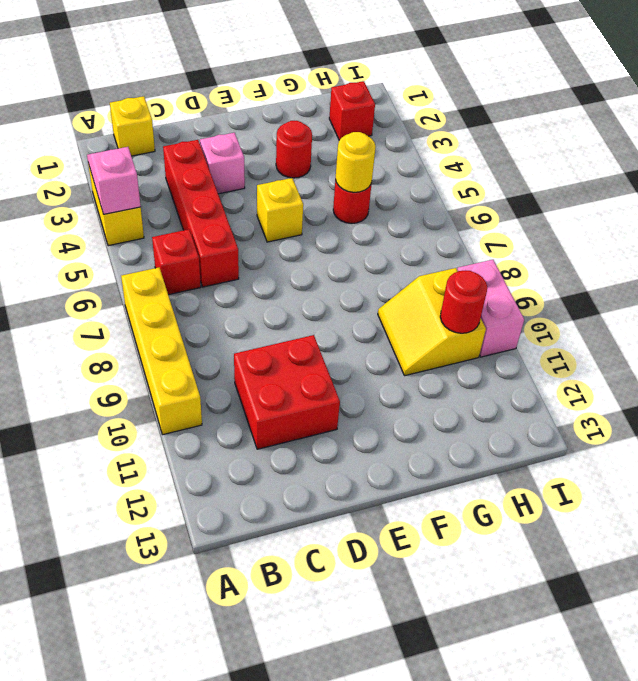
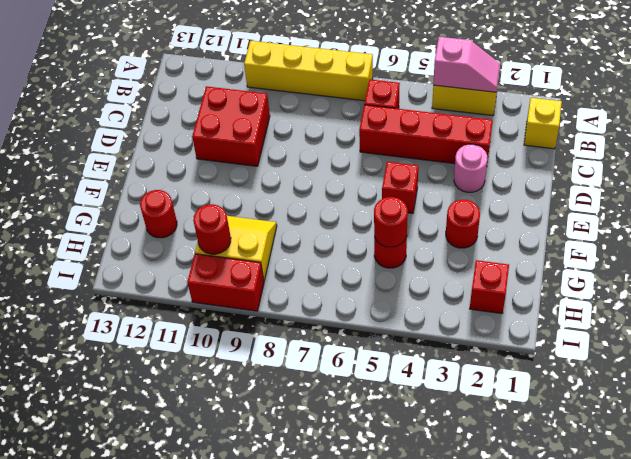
pink 1x1 brick [200,133,245,194] -> pink 1x1 round brick [454,144,488,192]
yellow 1x1 brick [257,178,303,242] -> red 1x1 brick [382,162,418,213]
yellow 1x1 round brick [336,132,376,192] -> red 1x1 round brick [374,197,408,247]
none -> red 1x1 round brick [140,190,177,238]
pink 1x2 brick [457,260,524,357] -> red 1x2 brick [187,254,264,311]

